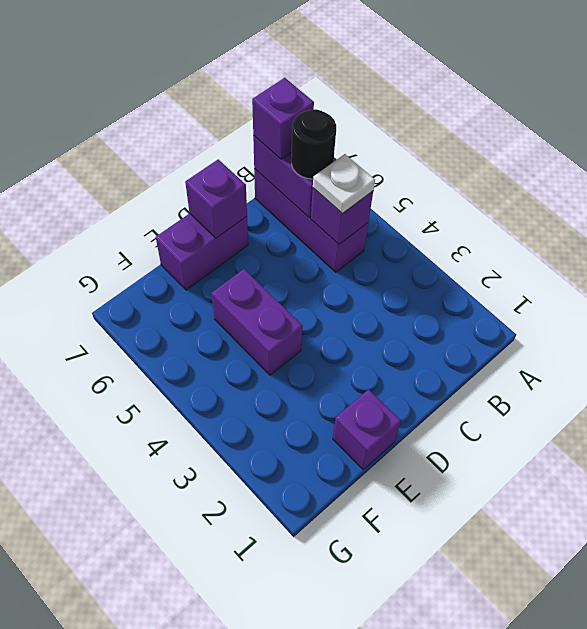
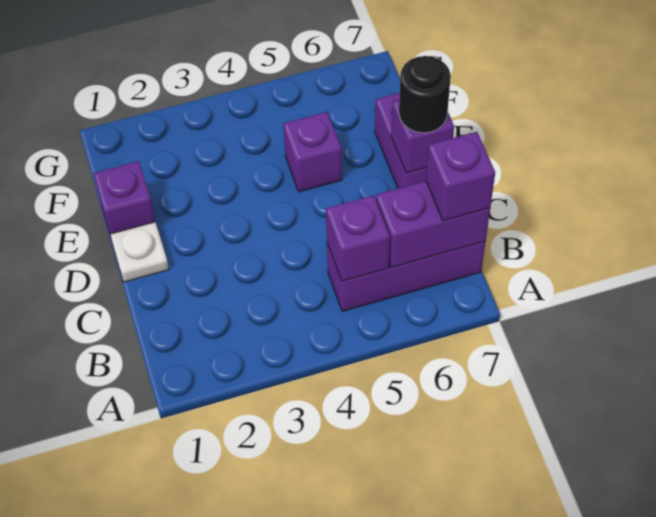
white 1x1 plate [313,154,375,214] -> white 1x1 plate moved to [110,222,169,282]
black 1x1 round brick [291,109,336,179] -> black 1x1 round brick moved to [399,56,451,133]
purple 1x2 brick [211,269,303,375] -> purple 1x1 brick [283,112,342,192]

